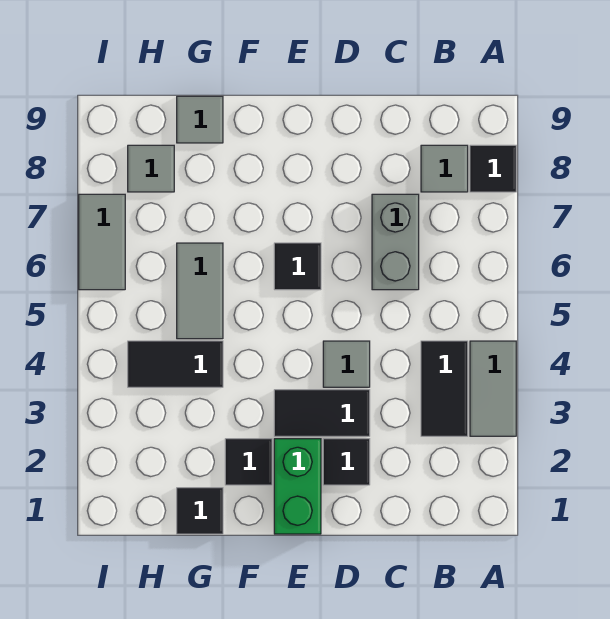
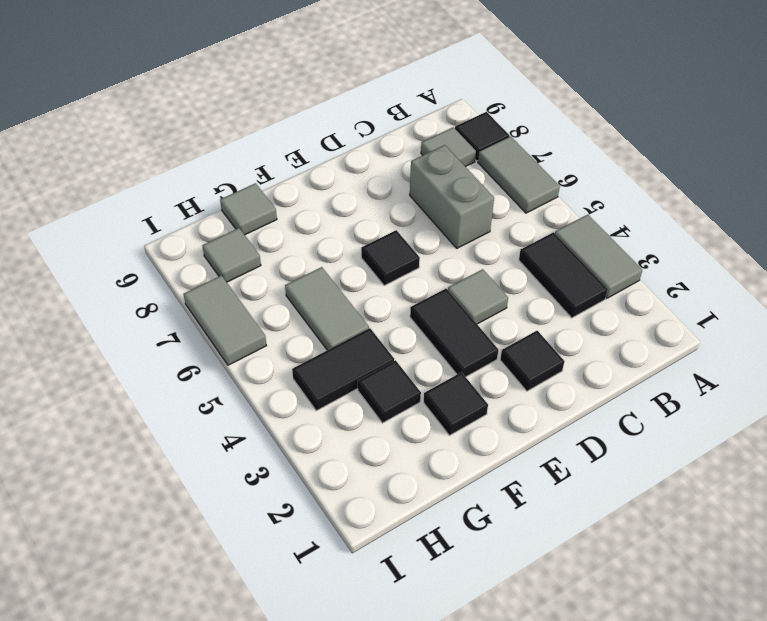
none -> grey 1x2 tile [478,136,560,213]
black 1x2 tile [274,390,370,436] -> black 1x2 tile turned to [410,289,498,377]
green 1x2 brick [274,439,321,534] -> none
black 1x1 tile [177,488,223,534] -> black 1x1 tile moved to [358,360,421,423]

